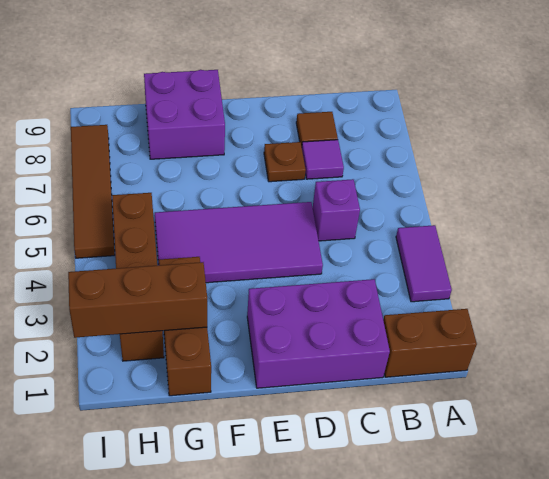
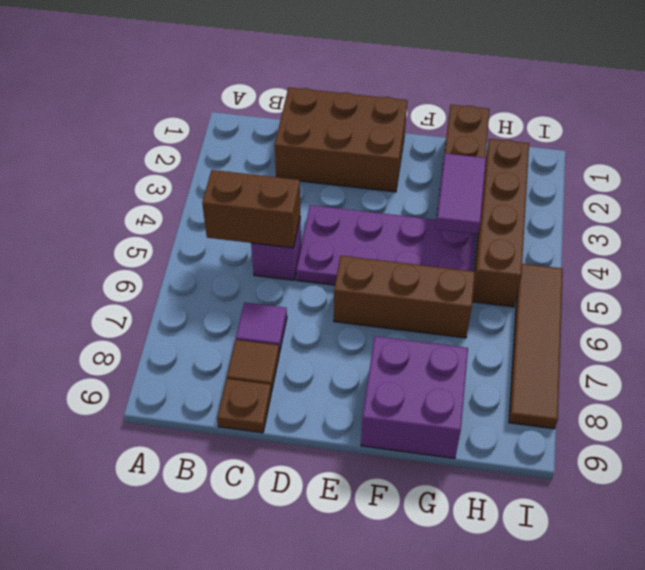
brown 1x2 brick [383,309,477,377] -> brown 1x2 brick moved to [202,170,300,248]
purple 1x2 tile [396,225,452,302] -> purple 1x2 tile moved to [436,153,486,234]
purple 2x3 brick [247,279,390,388] -> brown 2x3 brick [275,88,408,192]
purple 2x4 tile [155,202,323,283] -> purple 2x4 plate [296,205,477,285]
brown 1x1 plate [264,142,306,182] -> brown 1x1 plate moved to [217,379,271,433]
brown 1x3 brick [68,262,207,338] -> brown 1x3 brick moved to [334,256,475,338]

